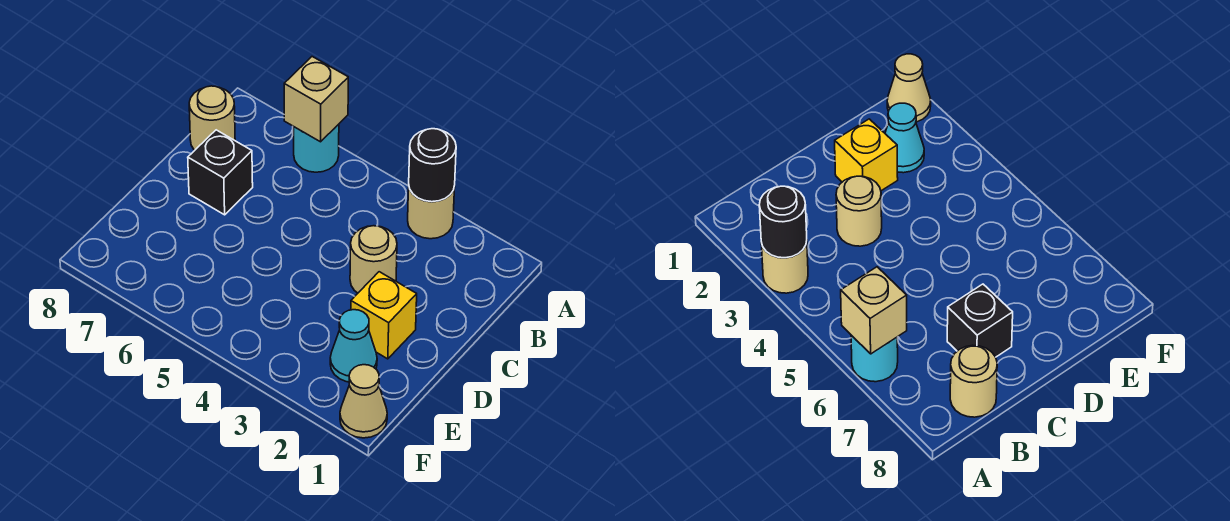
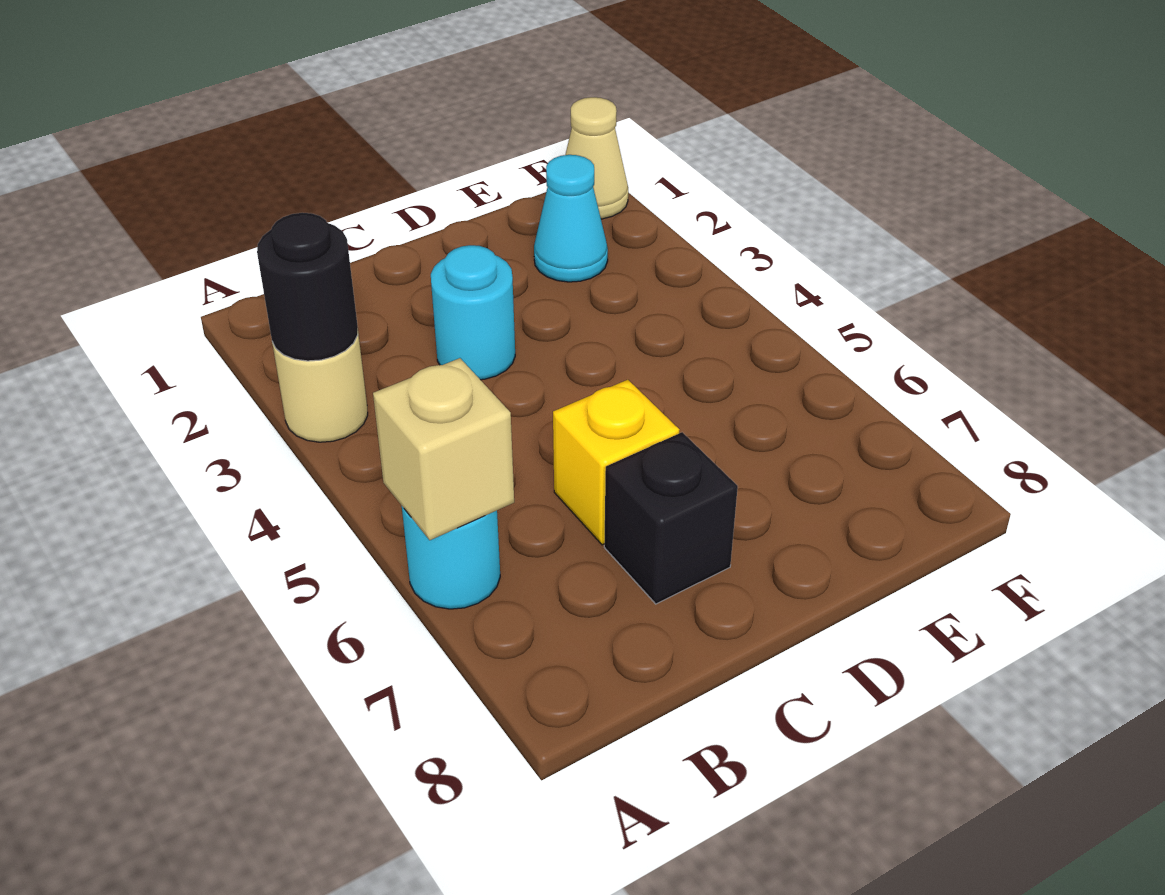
tan 1x1 round brick [189,86,235,150] -> none
tan 1x1 round brick [350,226,397,293] -> cyan 1x1 round brick [431,245,515,380]
yellow 1x1 brick [351,272,417,359] -> yellow 1x1 brick moved to [553,380,679,545]

